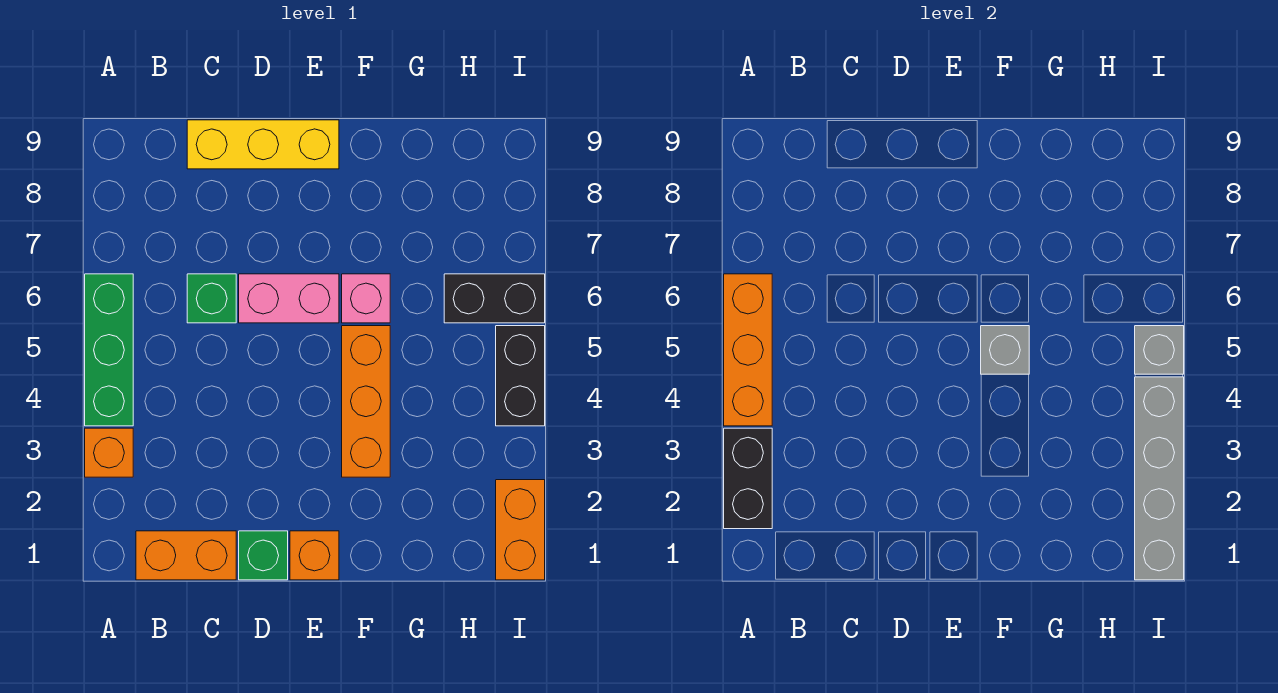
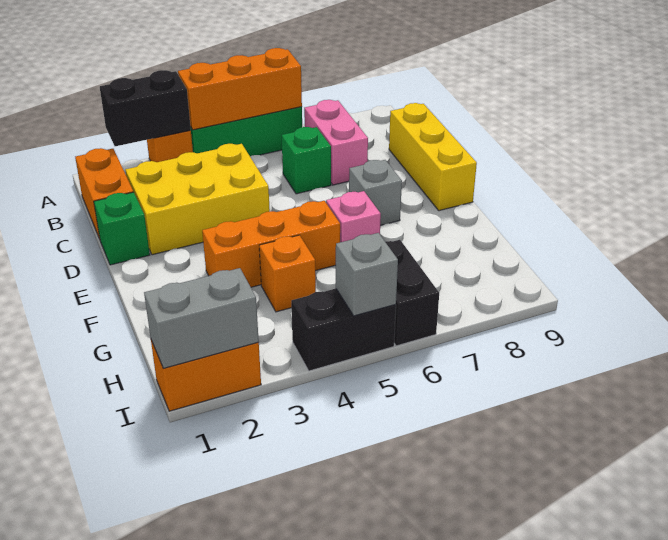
none -> yellow 2x3 brick [125,144,270,255]
pink 1x2 brick [239,274,339,323] -> pink 1x2 brick moved to [304,100,368,185]
orange 1x1 brick [290,531,339,580] -> orange 1x1 brick moved to [259,235,316,312]
grey 1x1 brick [981,326,1029,374] -> grey 1x1 brick moved to [349,160,402,225]
grey 1x4 brick [1135,377,1184,580] -> grey 1x2 brick [144,268,259,368]

